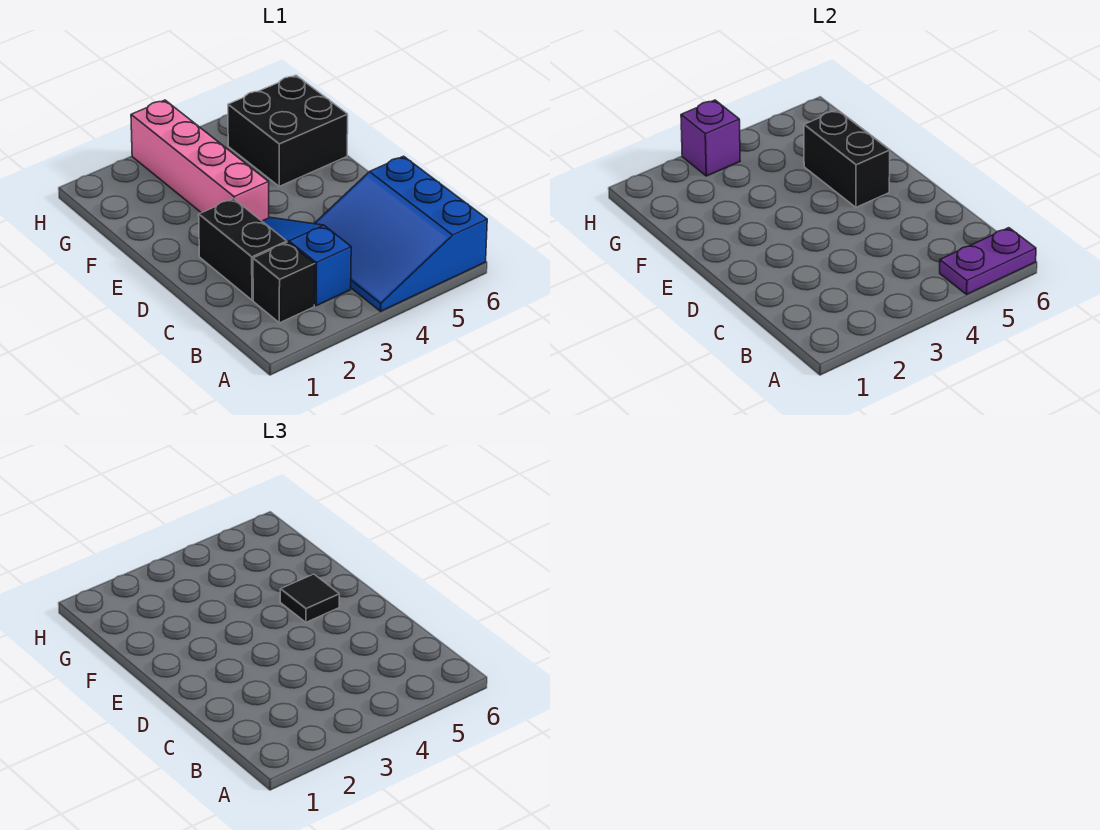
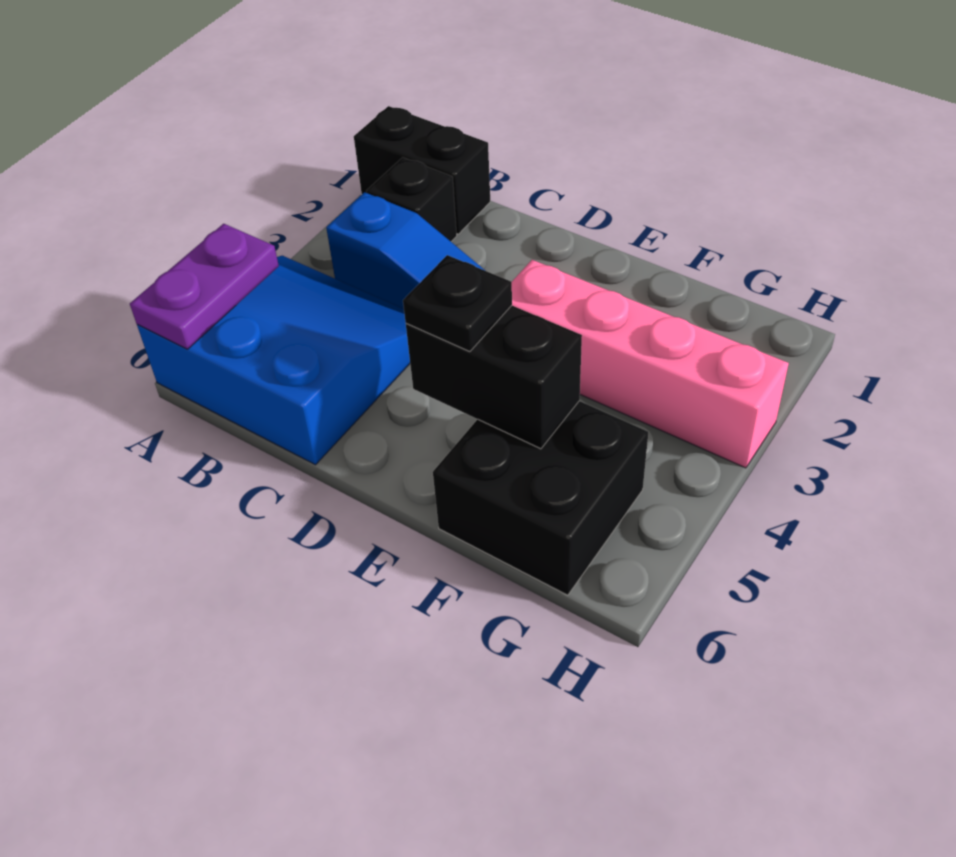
black 1x2 brick [199,199,287,300] -> black 1x2 brick moved to [354,106,490,234]
black 1x1 tile [280,574,339,622] -> black 1x1 plate [403,255,512,352]
purple 1x1 brick [681,100,740,176] -> none

